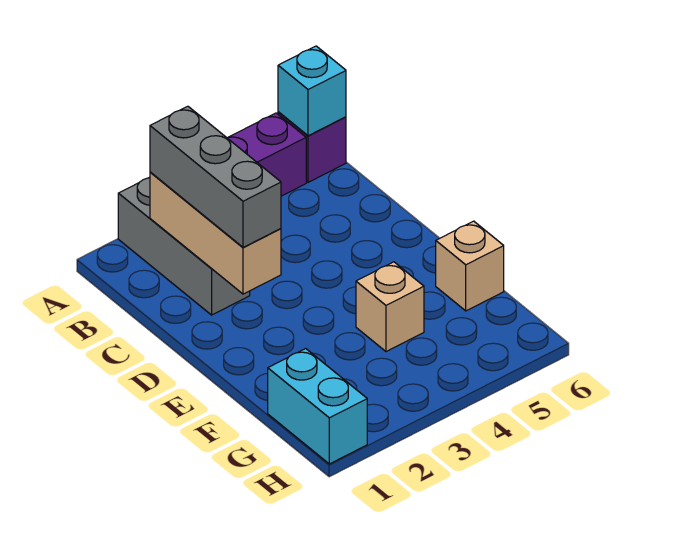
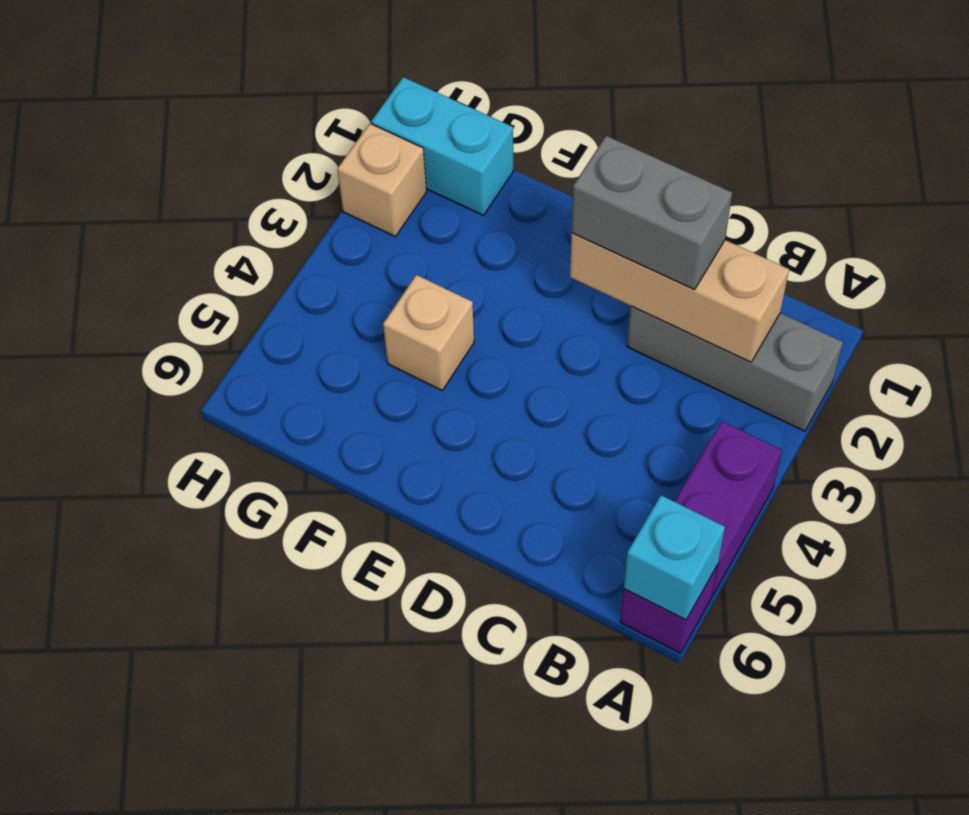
grey 1x3 brick [150,106,281,247] -> grey 1x2 brick [572,136,732,290]
tan 1x1 brick [436,221,504,311] -> tan 1x1 brick moved to [337,124,426,236]

